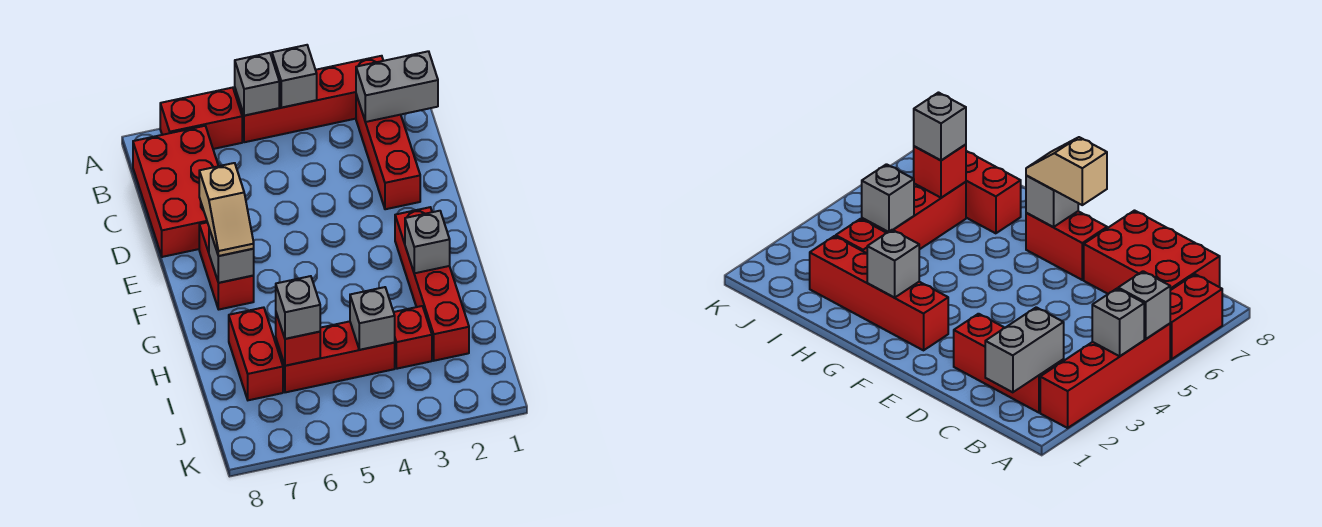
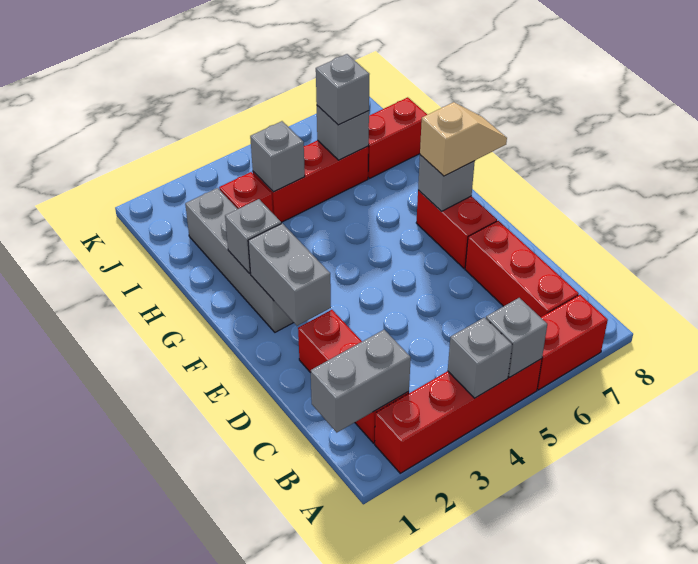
red 2x3 brick [133,126,218,257] -> red 1x3 brick [465,221,579,317]
none -> grey 1x2 brick [248,223,331,326]
tan 1x2 slope [199,163,254,256] -> tan 1x2 slope turned to [420,102,507,176]
red 1x4 brick [395,207,469,361] -> grey 1x4 brick [185,188,294,332]
red 1x2 brick [229,307,283,400] -> red 1x2 brick turned to [368,97,427,178]
red 1x1 brick [276,313,320,366] -> grey 1x1 brick [317,106,369,160]

